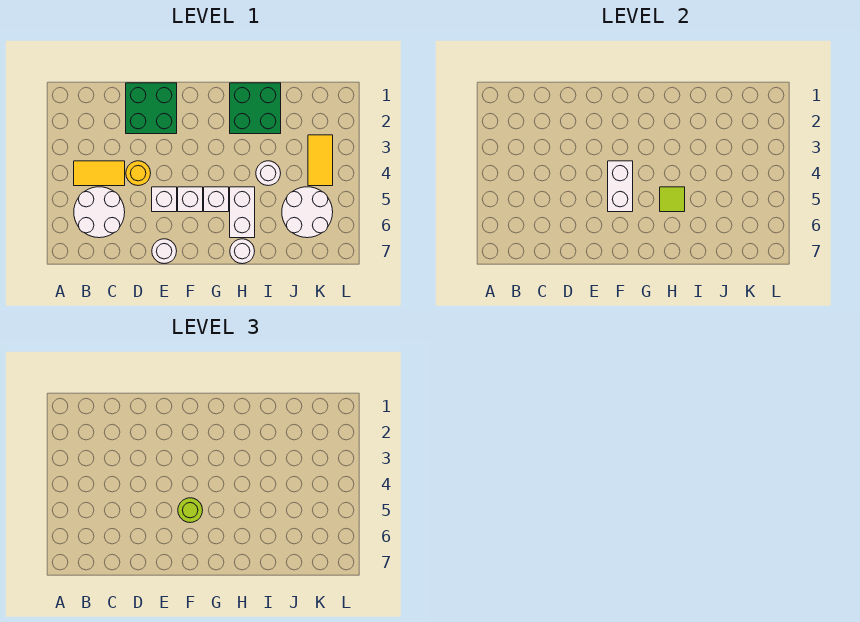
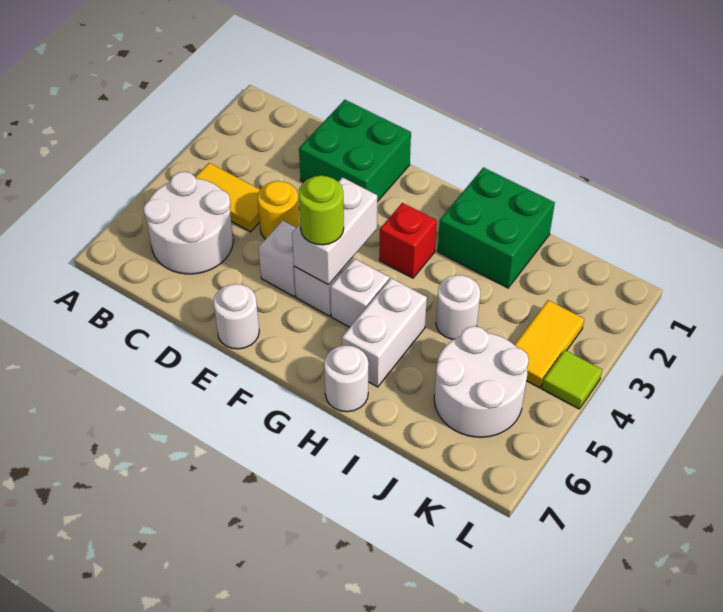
none -> red 1x1 brick [379,203,437,278]
lime 1x1 tile [660,187,685,212] -> lime 1x1 tile moved to [542,350,602,409]

